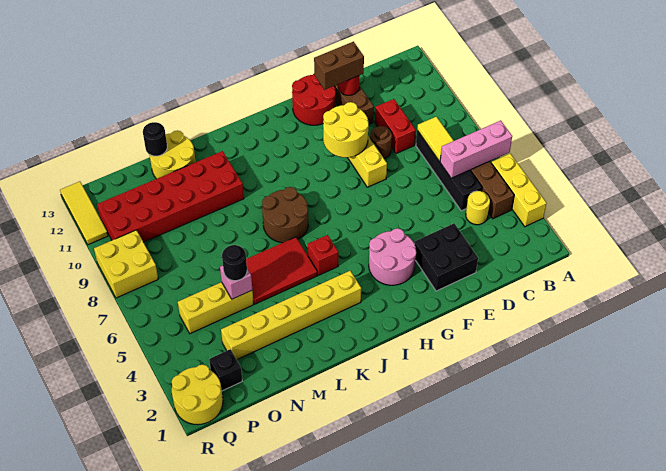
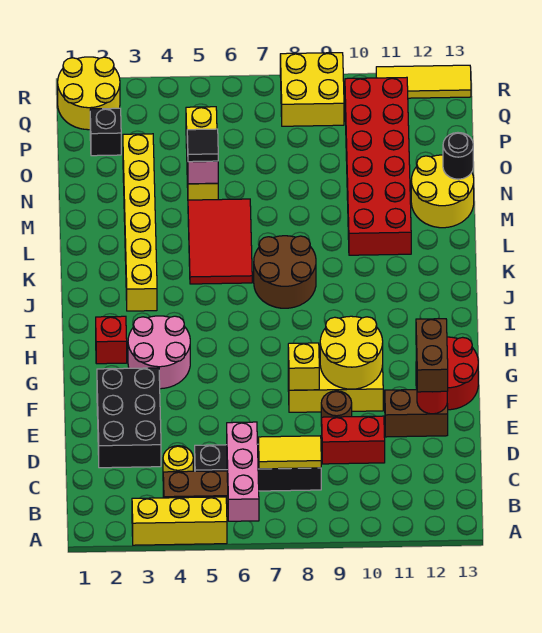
black 2x2 brick [414,223,478,291] -> black 2x3 brick [97,368,161,468]
none -> yellow 1x1 brick [288,343,319,390]
red 1x1 brick [308,235,338,275] -> red 1x1 brick moved to [96,316,127,364]
black 1x1 round brick [222,245,247,281] -> black 1x1 tile [187,129,218,162]

